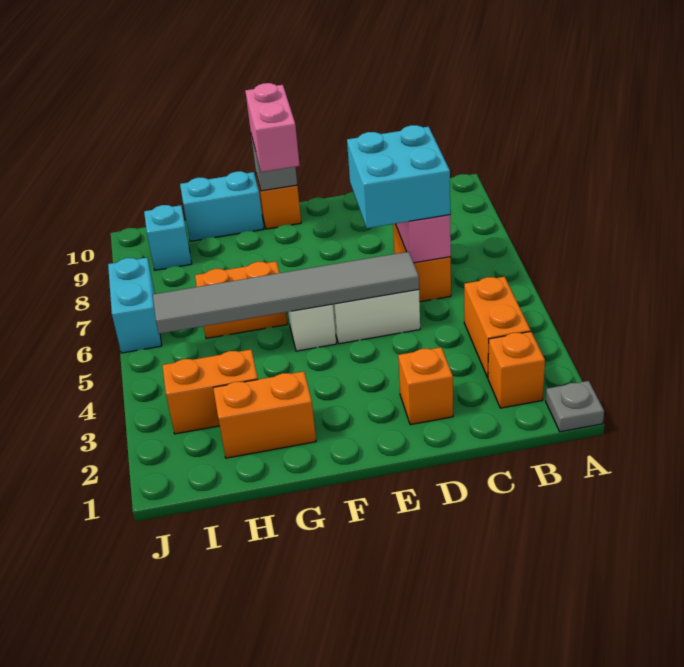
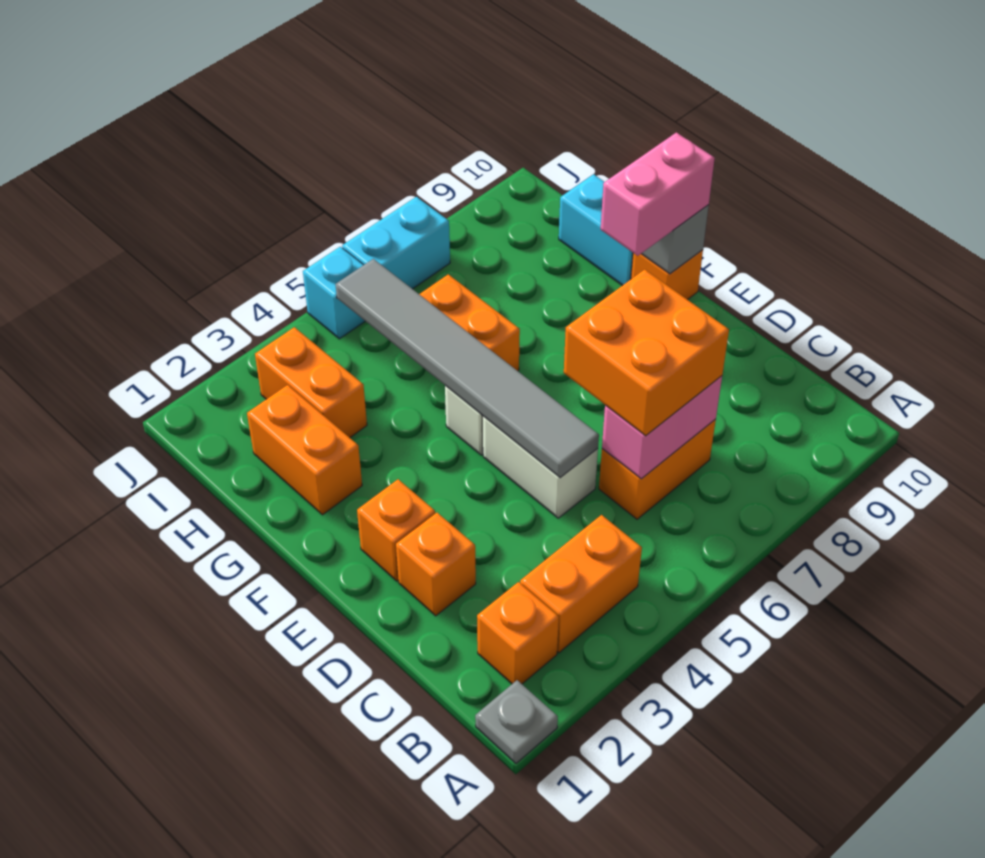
cyan 2x2 brick [347,125,450,228] -> orange 2x2 brick [564,269,729,436]
none -> orange 1x1 brick [357,479,435,581]
cyan 1x1 brick [144,205,192,270] -> cyan 1x1 brick moved to [303,247,365,339]

